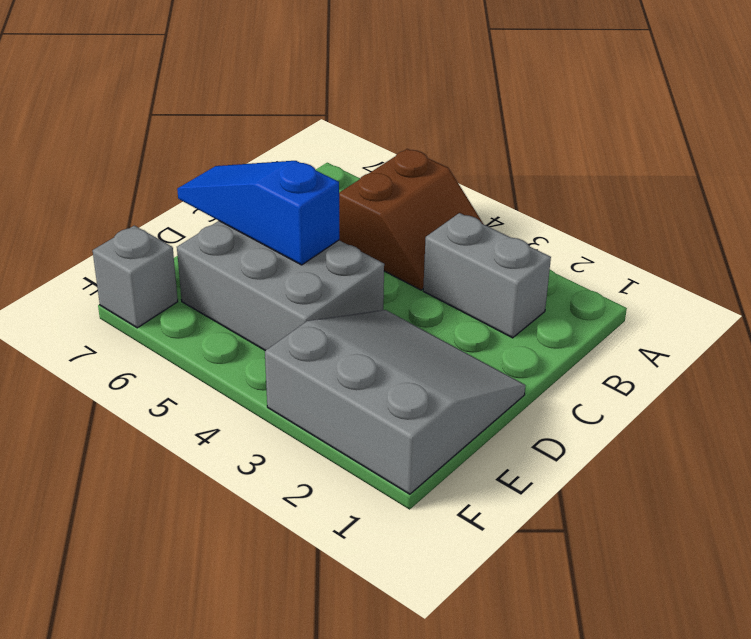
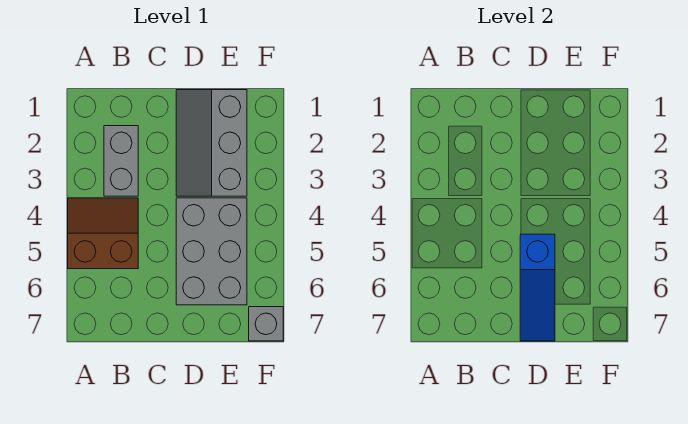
grey 3x3 slope [265,310,525,494] -> grey 2x3 slope [176,90,247,196]

